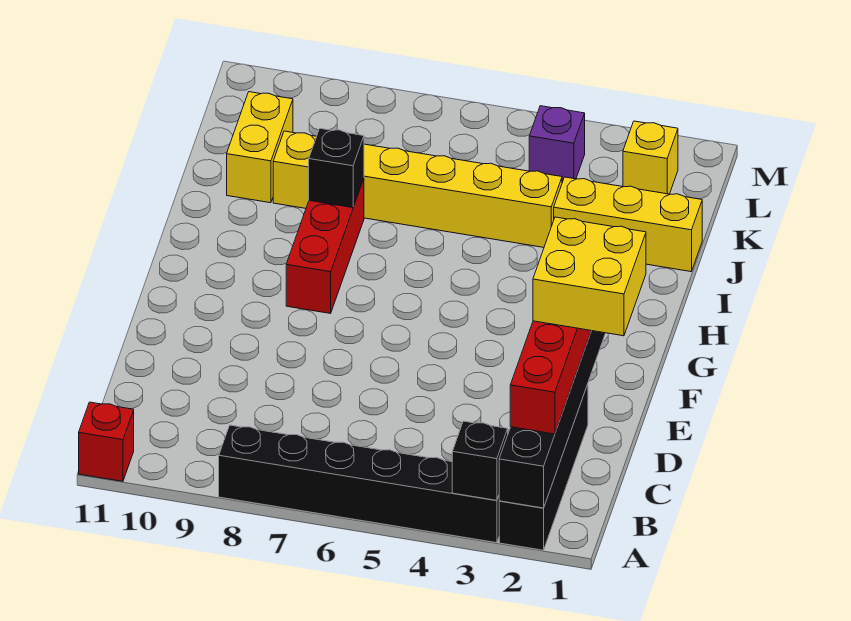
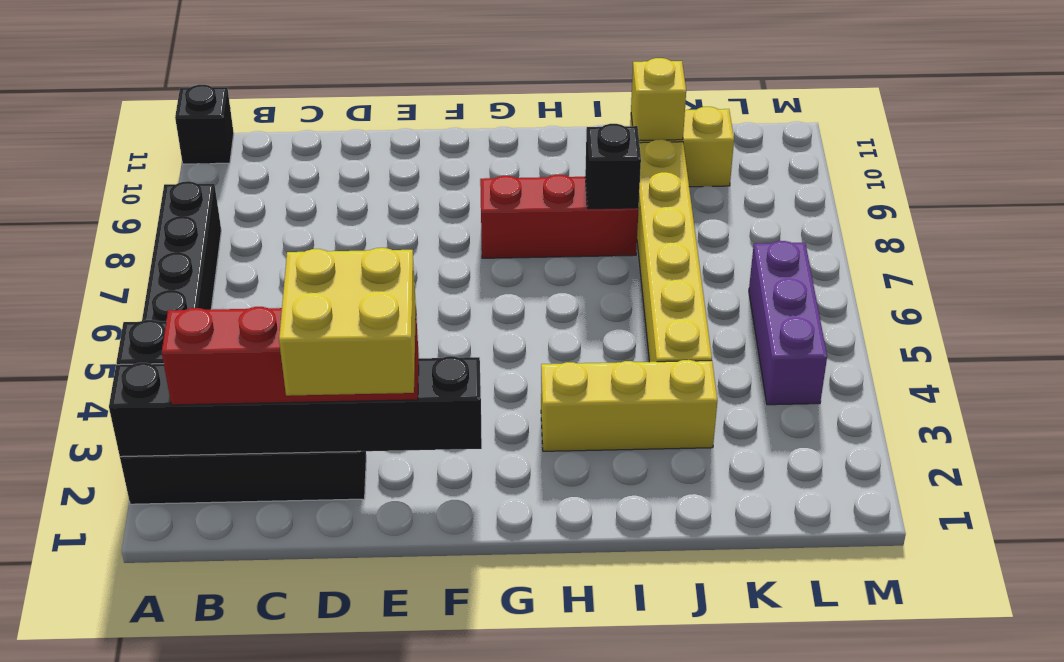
red 1x1 brick [79,402,134,481] -> black 1x1 brick [175,85,234,164]
yellow 1x3 brick [554,177,702,272] -> yellow 1x3 brick turned to [541,360,718,451]
yellow 1x1 brick [623,121,678,194] -> yellow 1x1 brick moved to [631,58,686,141]
purple 1x1 brick [529,106,585,182] -> purple 1x3 brick [749,241,827,405]

